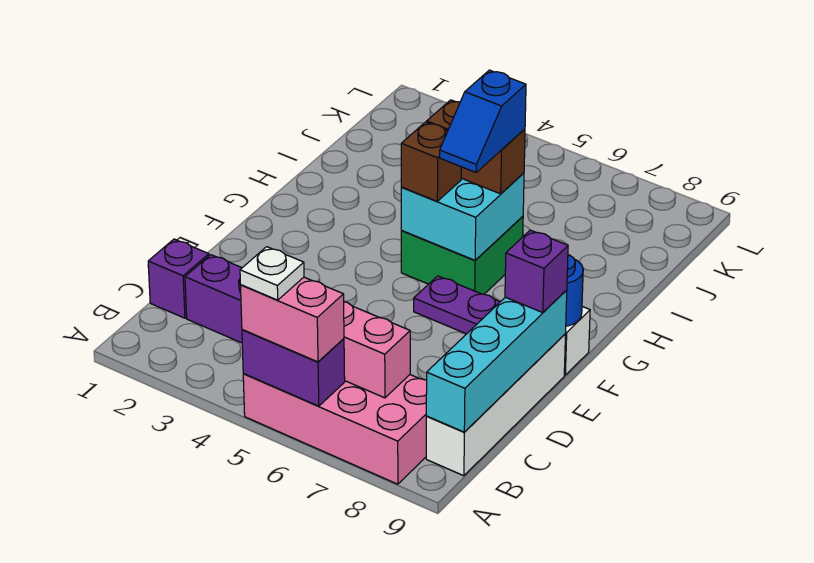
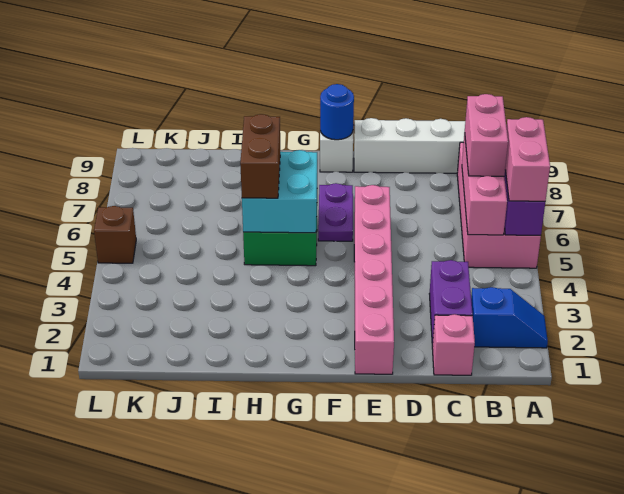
white 1x1 plate [240,247,304,300] -> none
none -> pink 1x2 brick [465,94,508,176]
cyan 1x4 brick [426,290,567,432] -> none
purple 1x1 brick [148,239,209,318] -> pink 1x1 brick [432,314,475,375]
none -> pink 1x6 brick [354,185,394,374]
purple 1x1 brick [505,230,568,313] -> none
brown 1x1 brick [401,122,462,201] -> brown 1x1 brick moved to [94,206,136,263]
blue 1x2 slope [440,70,526,172] -> blue 1x2 slope moved to [471,287,548,348]

